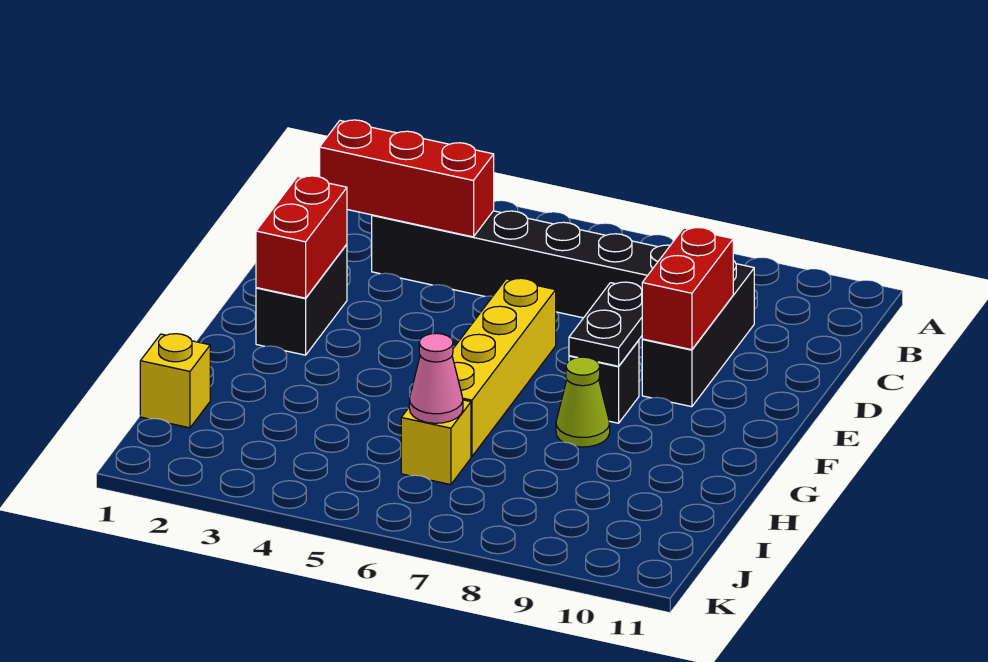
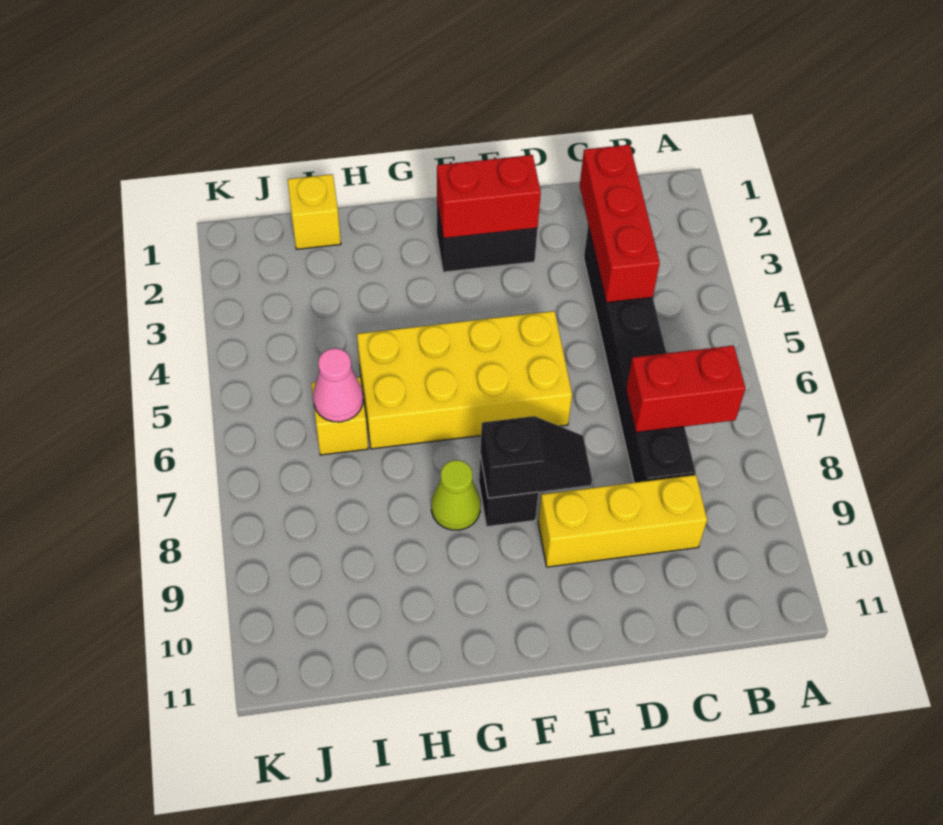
black 1x3 brick [642,261,754,407] -> yellow 1x3 brick [538,475,707,567]
red 1x2 brick [642,228,733,350] -> red 1x2 brick moved to [626,345,746,432]
yellow 1x4 brick [452,278,556,457] -> yellow 2x4 brick [357,311,572,449]
black 1x2 plate [569,282,642,366] -> black 1x2 slope [480,416,592,498]

